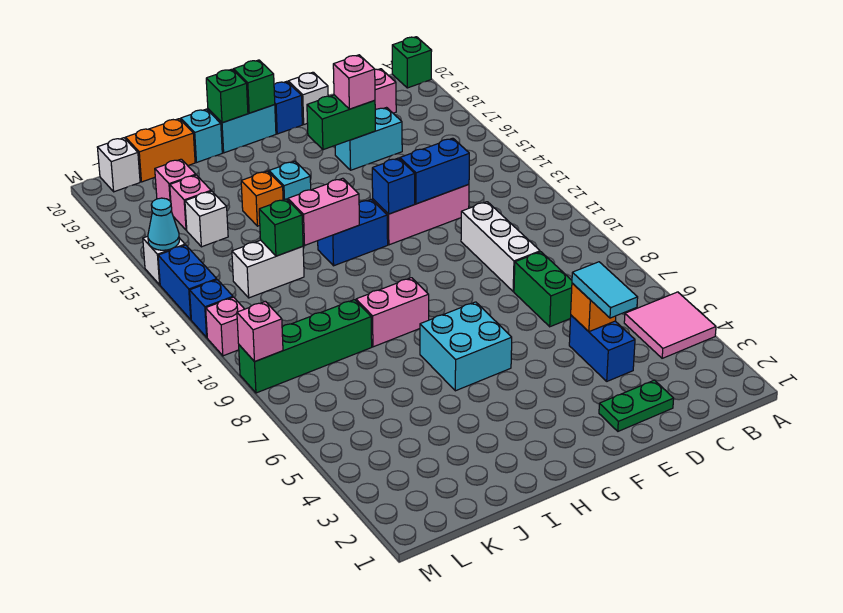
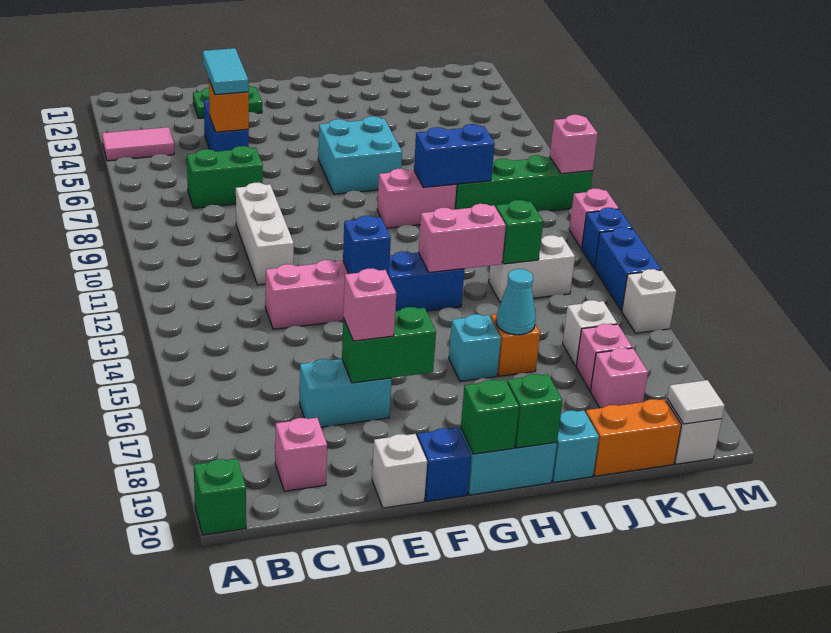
pink 2x2 tile [624,292,716,358] -> pink 1x2 tile [102,127,174,161]
green 1x2 brick [514,252,572,327] -> green 1x2 brick turned to [187,146,263,208]
blue 1x2 brick [400,138,469,204] -> blue 1x2 brick moved to [414,124,495,187]
none -> white 1x1 tile [667,380,725,424]
cyan 1x1 cone [148,198,179,250] -> cyan 1x1 cone moved to [496,269,536,335]

